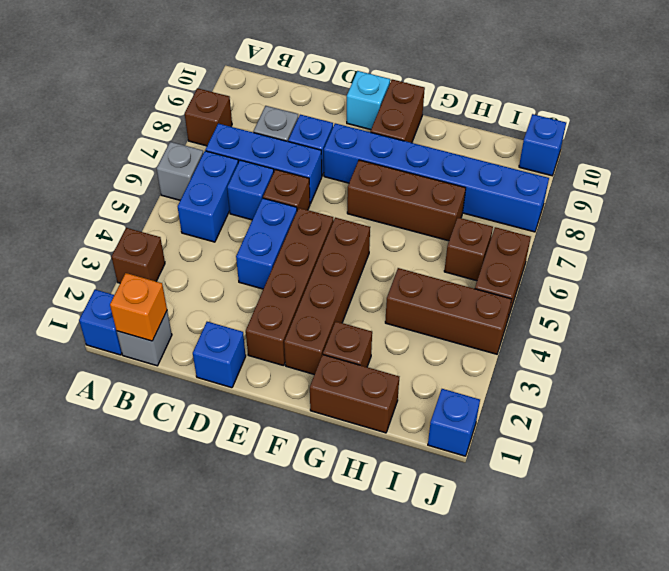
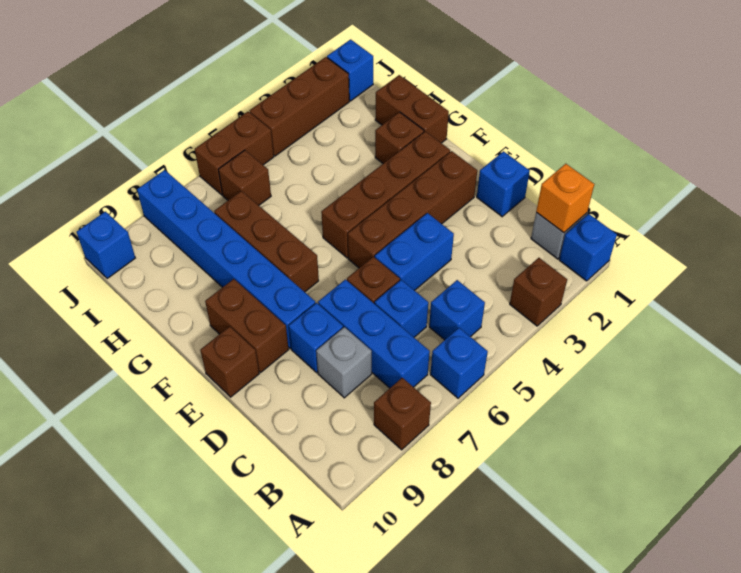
grey 1x1 brick [157,142,203,200] -> blue 1x1 brick [430,328,488,398]
blue 1x2 brick [178,151,238,242] -> blue 1x1 brick [429,280,485,340]
cyan 1x1 brick [347,71,390,130] -> brown 1x1 brick [200,327,259,397]
brown 1x2 brick [371,79,425,143] -> brown 1x2 brick turned to [205,279,289,372]
brown 1x3 brick [385,268,511,354] -> brown 1x3 brick turned to [250,57,349,156]

